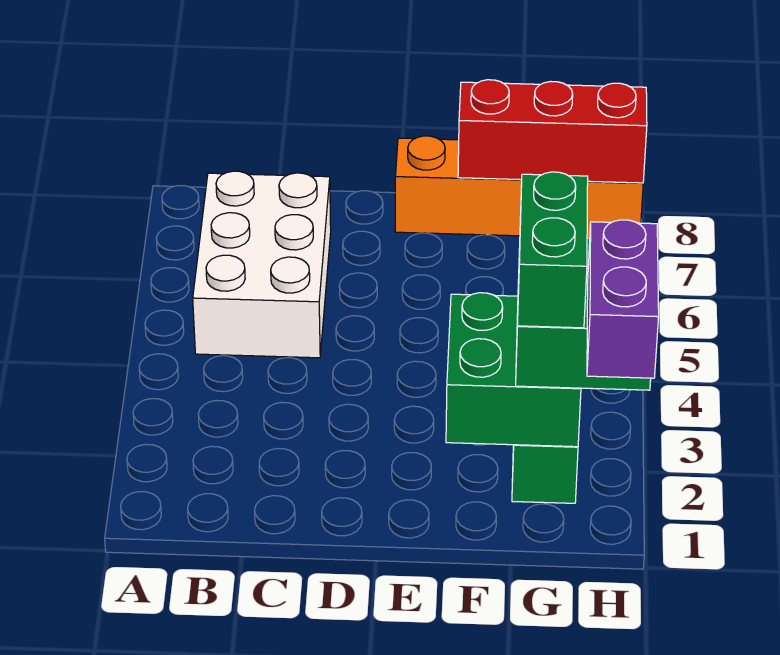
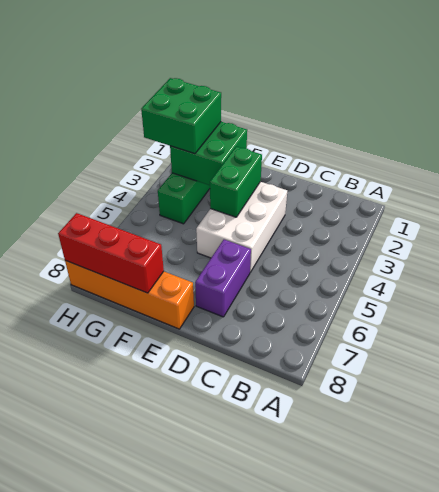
white 2x3 brick [193,171,331,358] -> white 2x3 brick moved to [196,182,287,272]
green 1x2 brick [517,172,588,328] -> green 1x2 brick moved to [210,147,262,217]
purple 1x2 brick [587,220,659,378] -> purple 1x2 brick moved to [195,240,251,317]

